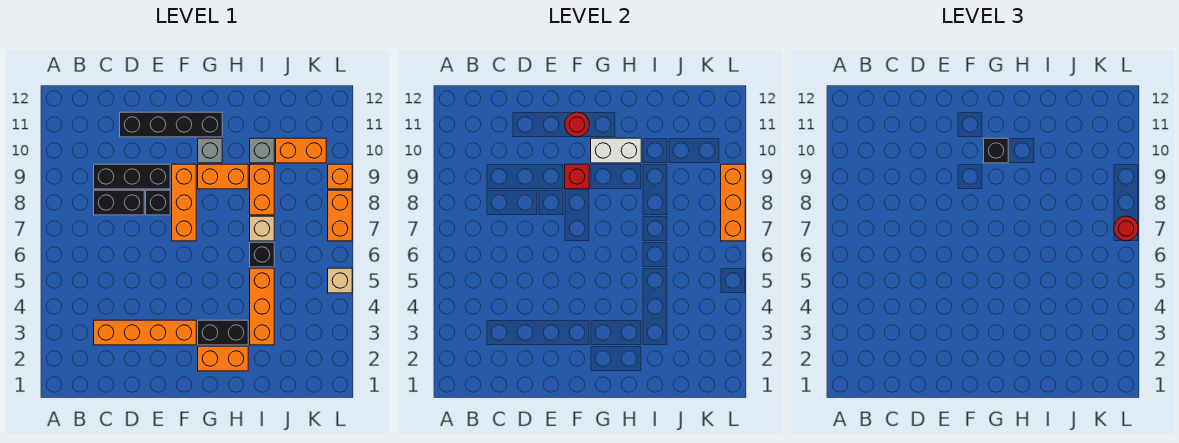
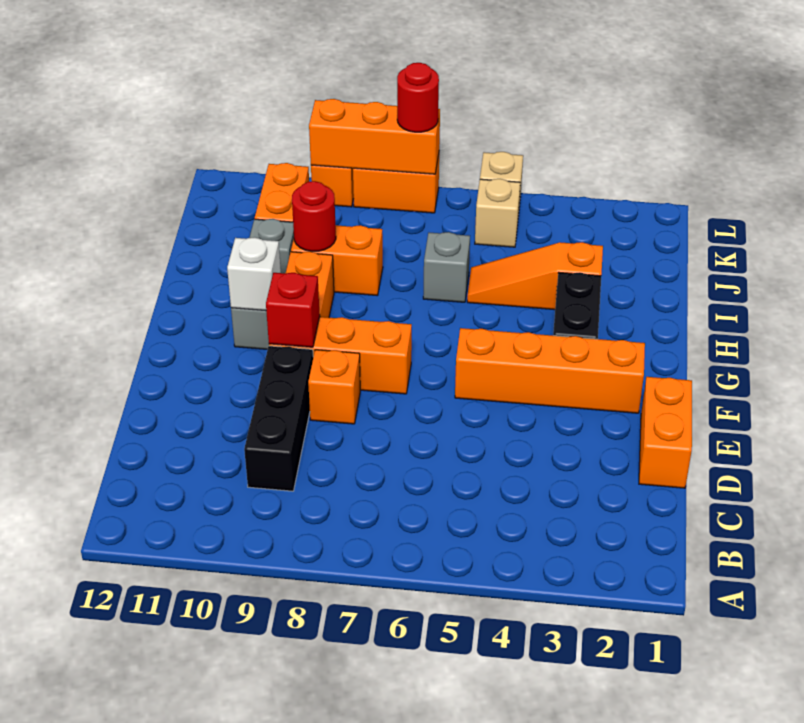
orange 1x4 brick [94,320,196,345] -> orange 1x4 brick turned to [455,328,645,413]
black 1x2 brick [94,190,144,215] -> none
black 1x4 brick [120,112,222,137] -> none
black 1x1 brick [146,190,170,215] -> orange 1x1 brick [308,350,360,424]
red 1x1 round brick [565,112,589,137] -> red 1x1 round brick moved to [292,181,336,252]
orange 1x2 brick [198,346,248,371] -> orange 1x2 brick moved to [639,377,692,488]
white 1x2 brick [591,138,641,163] -> white 1x1 brick [227,237,281,311]
black 1x1 brick [984,138,1008,163] -> none
orange 1x3 brick [250,268,274,345] -> orange 1x3 slope [467,242,603,310]
black 1x1 brick [250,242,274,267] -> grey 1x1 brick [423,232,470,302]
tan 1x1 brick [250,216,274,241] -> tan 1x1 brick moved to [475,179,520,247]

